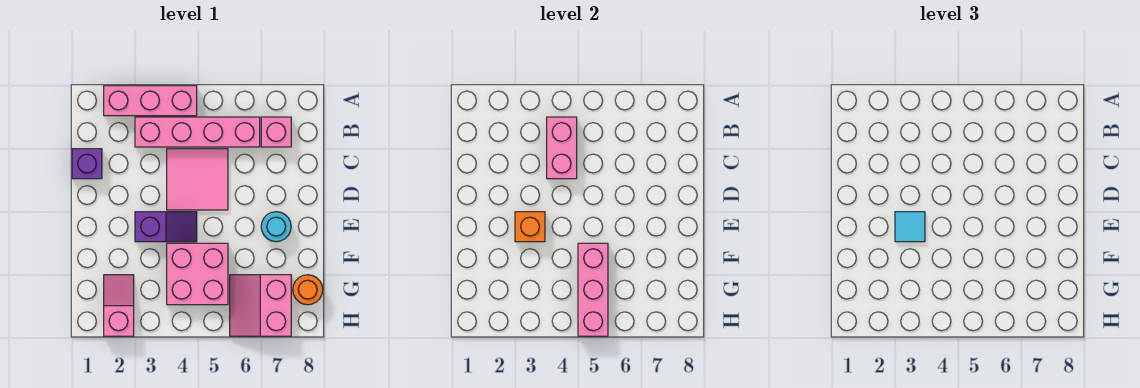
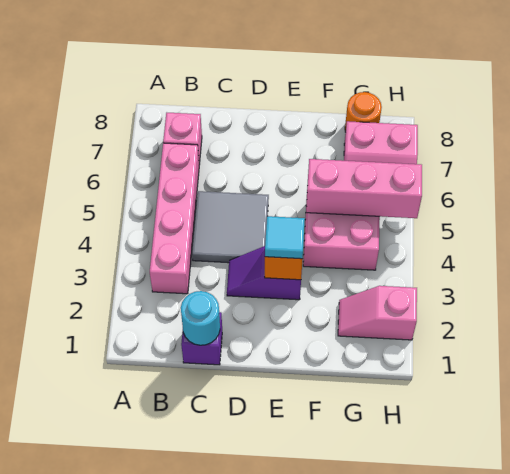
pink 1x3 brick [104,86,197,116] -> none
pink 1x2 brick [547,117,577,179] -> none
pink 2x2 tile [167,149,228,210] -> grey 2x2 tile [192,191,269,263]
purple 1x2 slope [135,212,197,242] -> purple 1x2 slope turned to [227,246,301,300]
cyan 1x1 round brick [261,212,291,242] -> cyan 1x1 round brick moved to [181,291,220,345]

